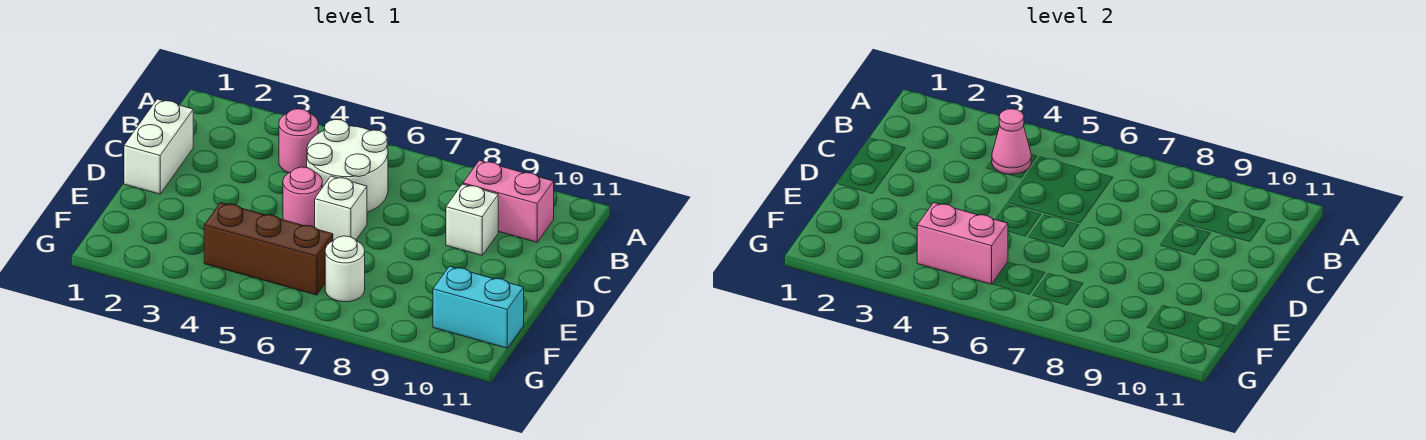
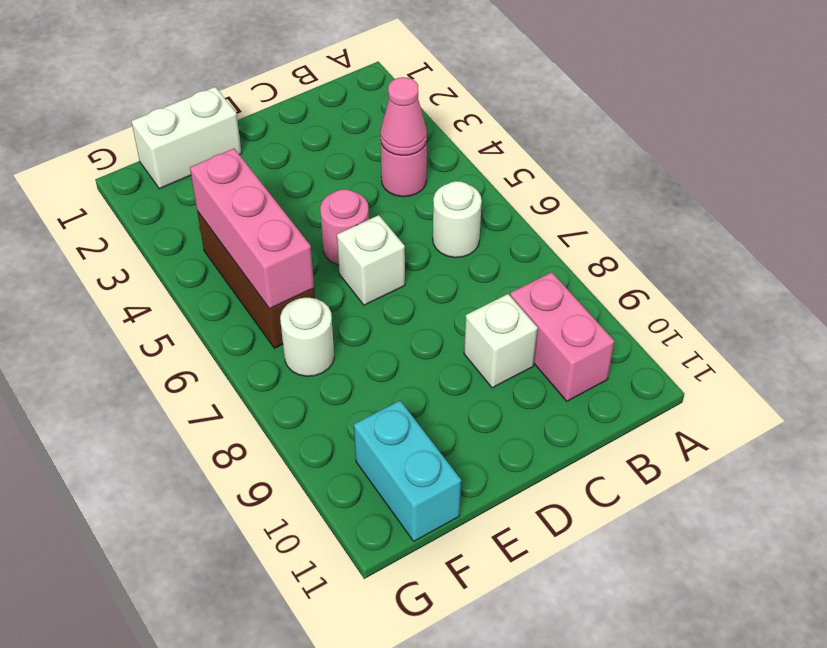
white 2x2 round brick [307,119,388,212] -> white 1x1 round brick [433,181,482,258]
white 1x2 brick [124,99,193,194] -> white 1x2 brick moved to [131,87,242,189]
pink 1x2 brick [917,203,1008,284] -> pink 1x3 brick [190,149,314,309]

